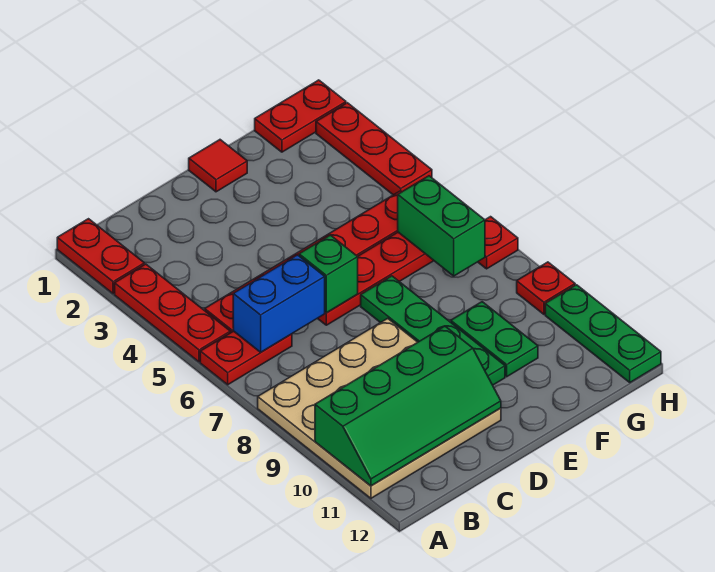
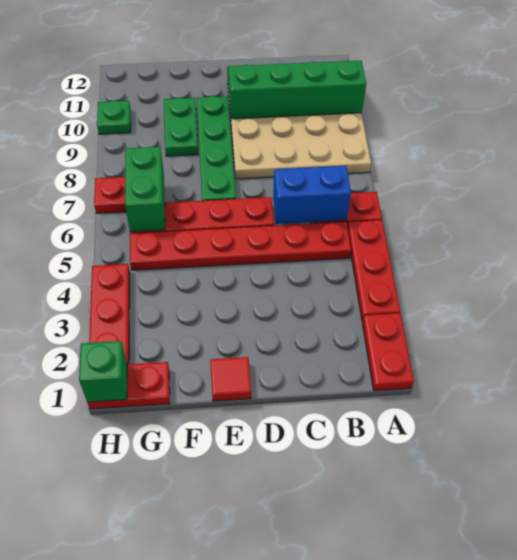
green 1x1 brick [299,235,358,313] -> green 1x1 brick moved to [79,341,127,402]
red 1x1 plate [517,262,575,314] -> none
green 1x3 plate [545,285,661,382] -> green 1x1 plate [97,101,131,134]

